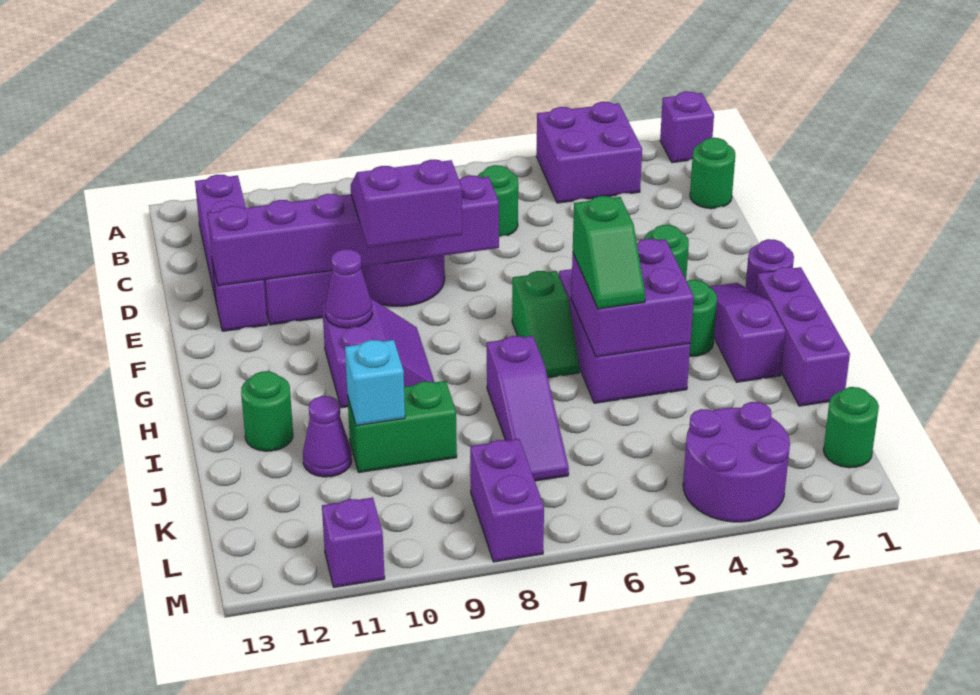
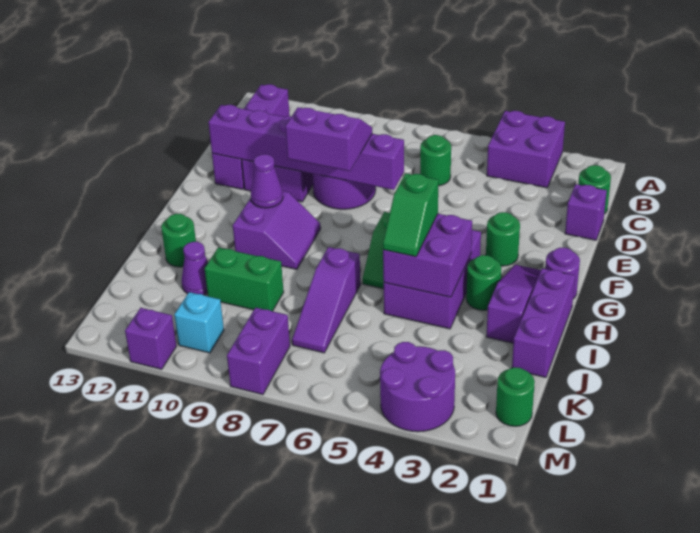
purple 1x1 brick [660,91,714,163] -> purple 1x1 brick moved to [565,184,607,240]
cyan 1x1 brick [345,340,405,426] -> cyan 1x1 brick moved to [174,292,224,353]

